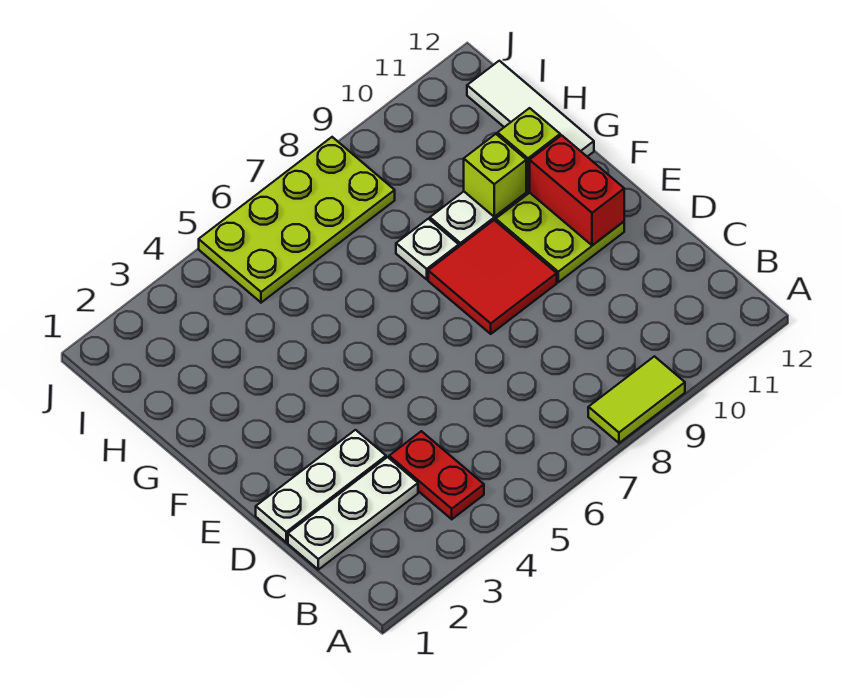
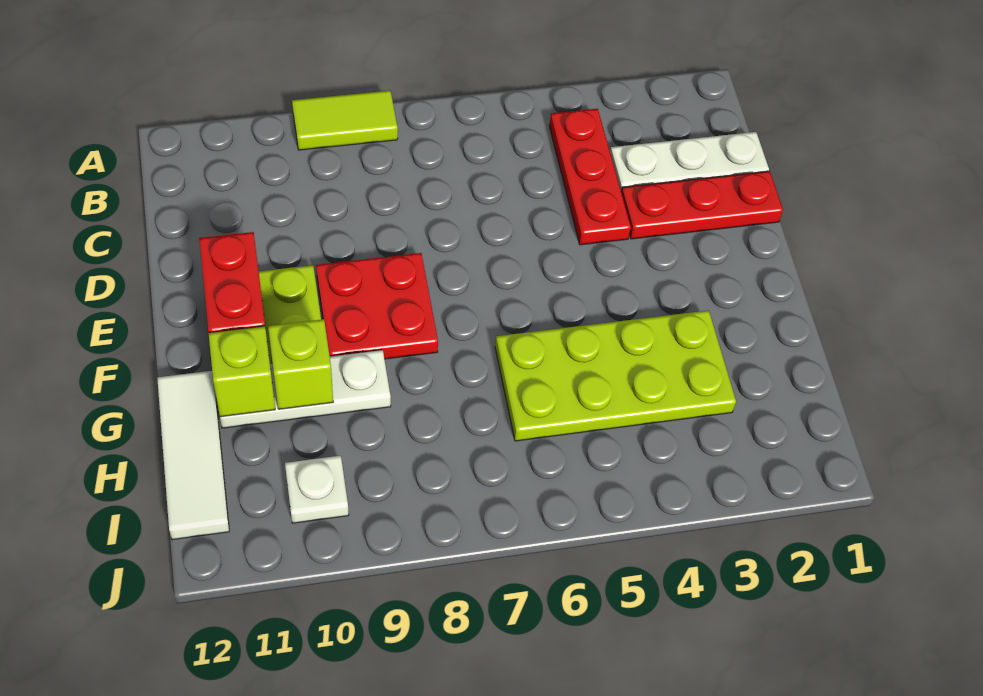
red 1x2 plate [389,431,484,519] -> red 1x3 plate [549,109,631,245]
white 1x3 plate [256,430,386,542] -> red 1x3 plate [621,171,783,239]
red 2x2 tile [428,220,557,334] -> red 2x2 plate [316,253,438,359]
white 1x1 plate [396,219,459,279] -> white 1x1 plate moved to [285,456,349,523]
lime 2x4 plate [199,137,395,303] -> lime 2x4 plate moved to [495,310,736,441]

